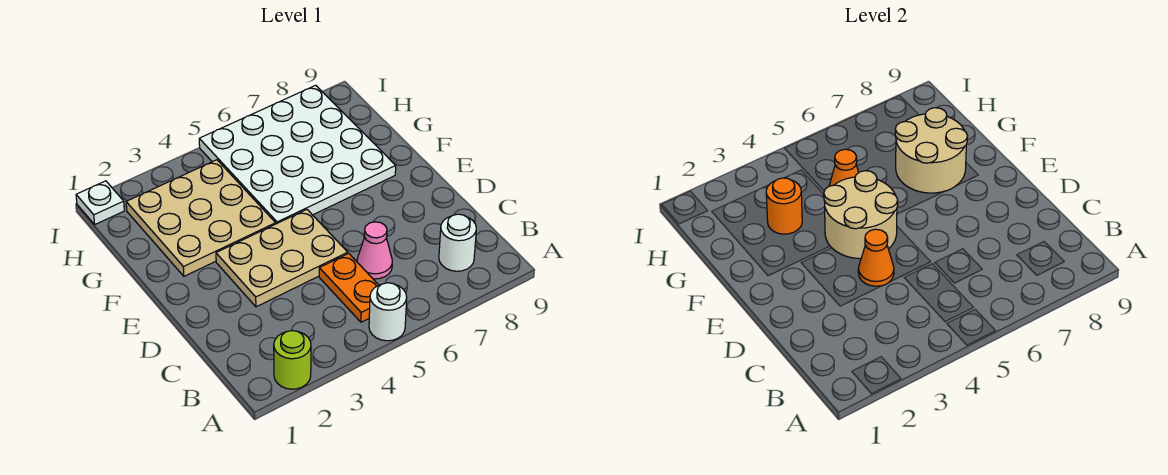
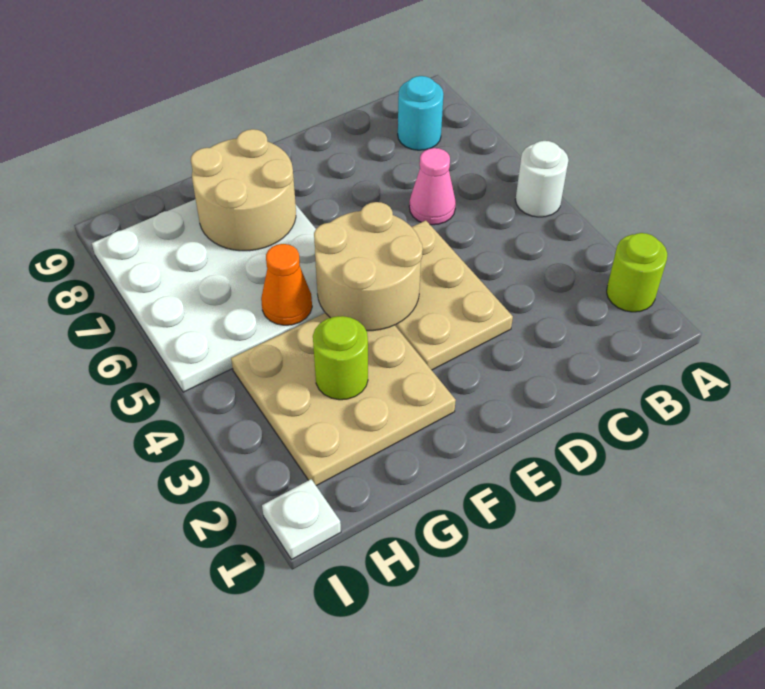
orange 1x2 plate [319,253,378,322] -> none
white 1x1 round brick [439,214,476,271] -> cyan 1x1 round brick [398,76,443,150]
orange 1x1 cone [858,229,894,286] -> none
orange 1x1 round brick [766,178,802,234] -> lime 1x1 round brick [313,316,368,400]

